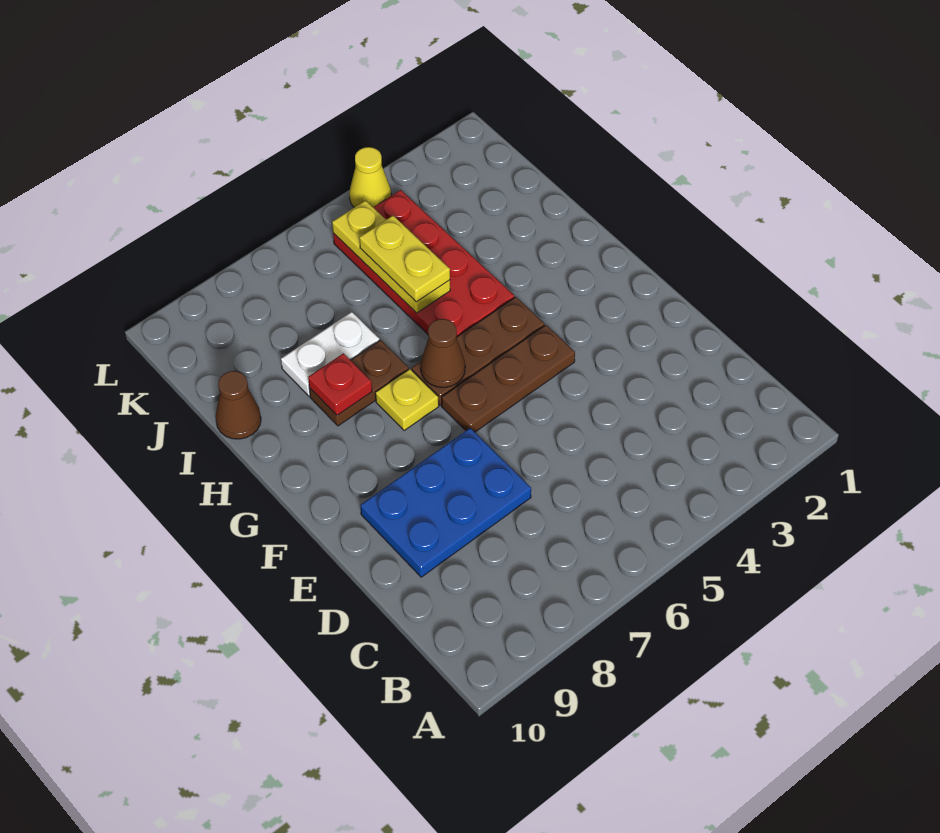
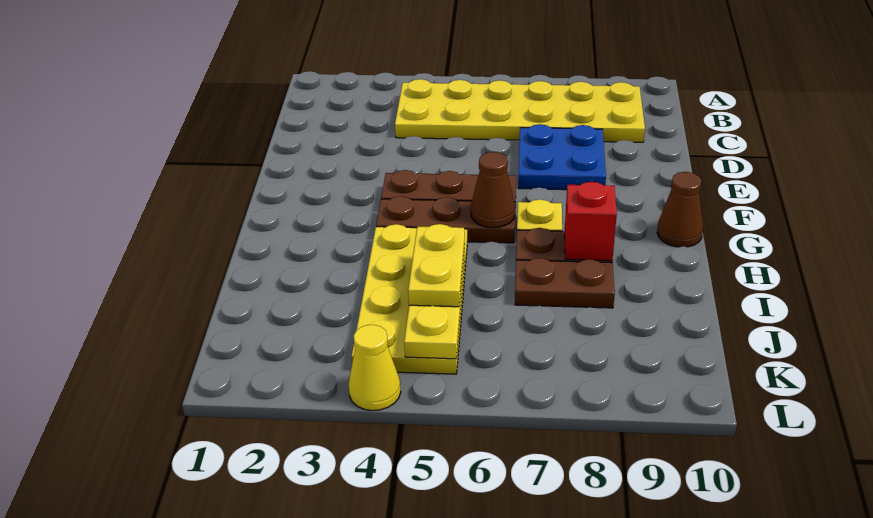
none -> yellow 2x6 plate [395,79,645,142]
blue 2x3 plate [360,428,531,577] -> blue 2x2 plate [518,124,606,190]
red 2x4 plate [333,190,514,336] -> yellow 2x4 plate [352,224,467,374]
red 1x1 plate [308,353,372,415] -> red 1x1 brick [565,182,617,261]
white 1x2 plate [281,312,379,396] -> brown 1x2 plate [515,258,615,308]
brown 1x1 cone [215,371,261,439] -> brown 1x1 cone moved to [657,172,703,247]

